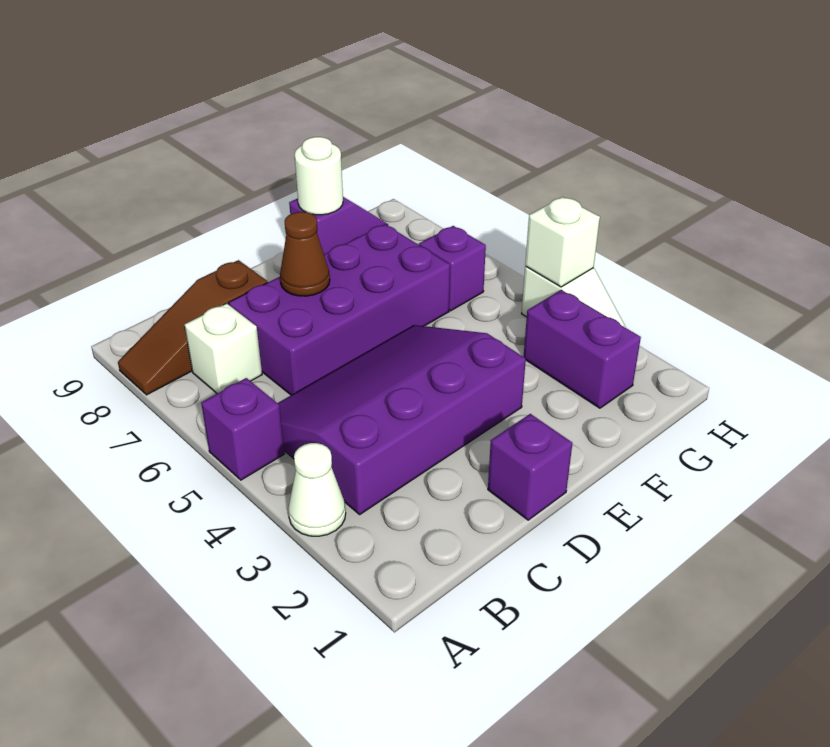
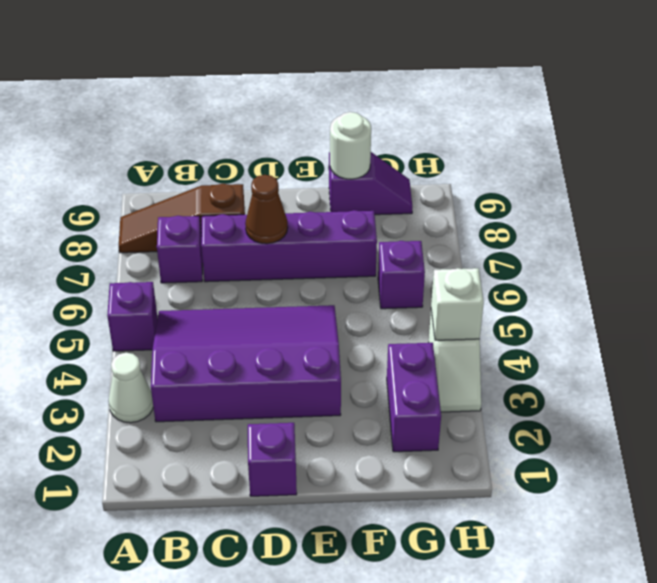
white 1x1 brick [185,303,262,394] -> purple 1x1 brick [157,216,203,283]
purple 2x4 brick [229,224,450,395] -> purple 1x4 brick [201,210,377,282]

